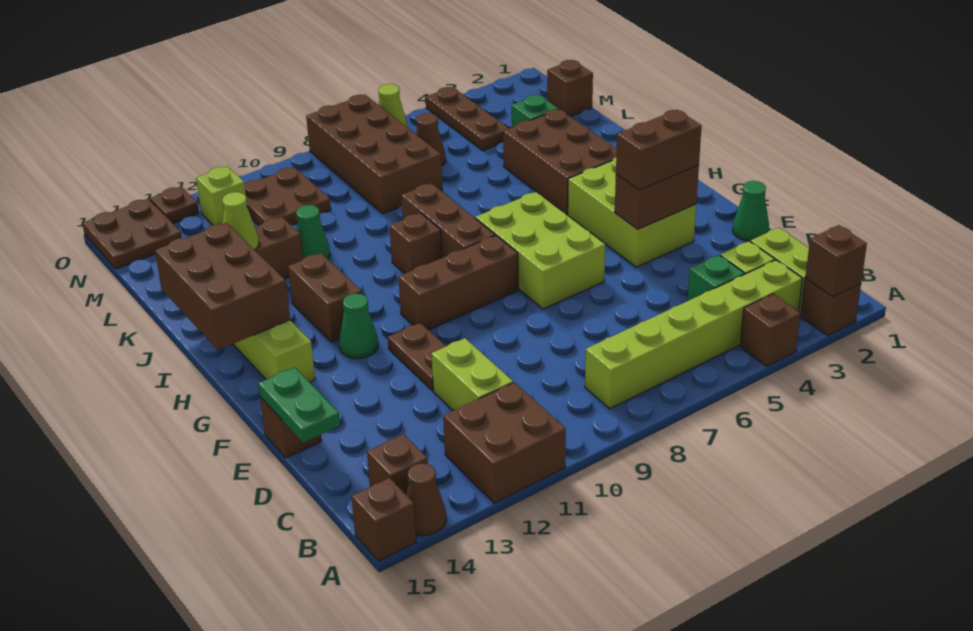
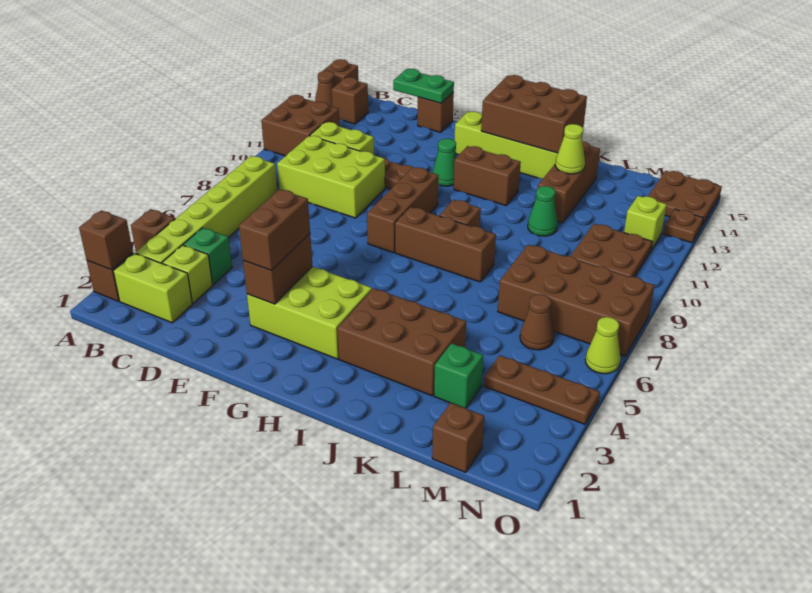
green 1x1 cone [733,181,769,241] -> none
lime 2x3 brick [475,192,605,309] -> lime 2x3 brick moved to [277,136,385,218]

